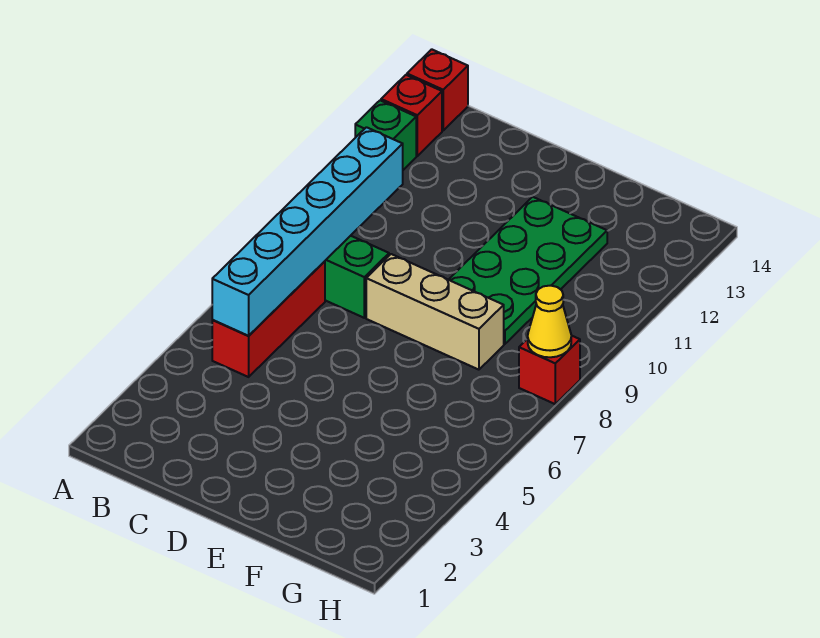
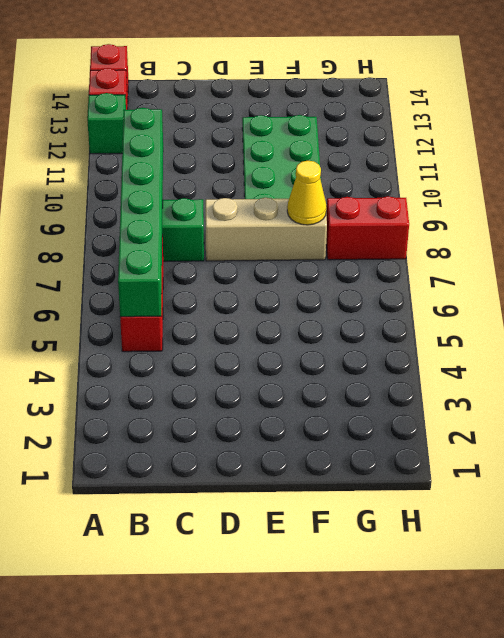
cyan 1x6 brick [212,127,403,336] -> green 1x6 brick [118,108,163,317]
red 1x1 brick [519,335,580,404] -> red 1x2 brick [326,196,409,260]
yellow 1x1 cone [528,286,571,357] -> yellow 1x1 cone moved to [287,161,326,225]

